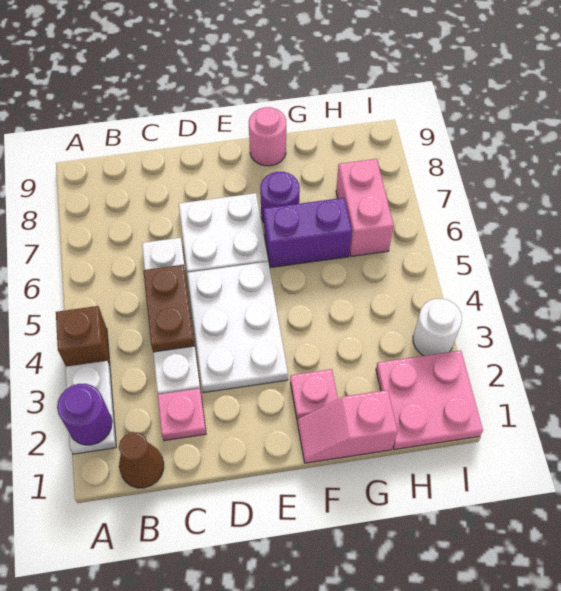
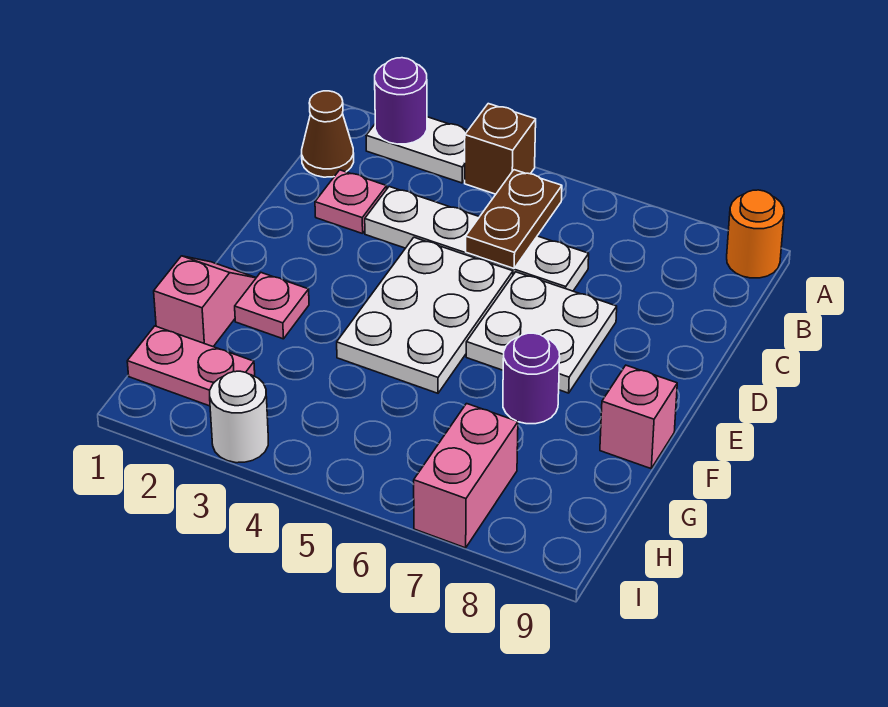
none -> orange 1x1 round brick [727,190,784,278]
brown 1x2 plate [143,265,195,352] -> brown 1x2 plate turned to [466,170,562,268]
white 2x3 plate [187,262,288,393] -> white 2x3 plate turned to [337,237,513,393]
purple 1x2 brick [264,198,352,268] -> none
pink 1x1 round brick [249,107,286,166] -> pink 1x1 brick [600,365,677,469]
pink 2x2 plate [376,350,483,450] -> pink 1x2 plate [127,326,255,406]
pink 1x2 brick [336,159,394,256] -> pink 1x2 brick turned to [414,404,518,548]

